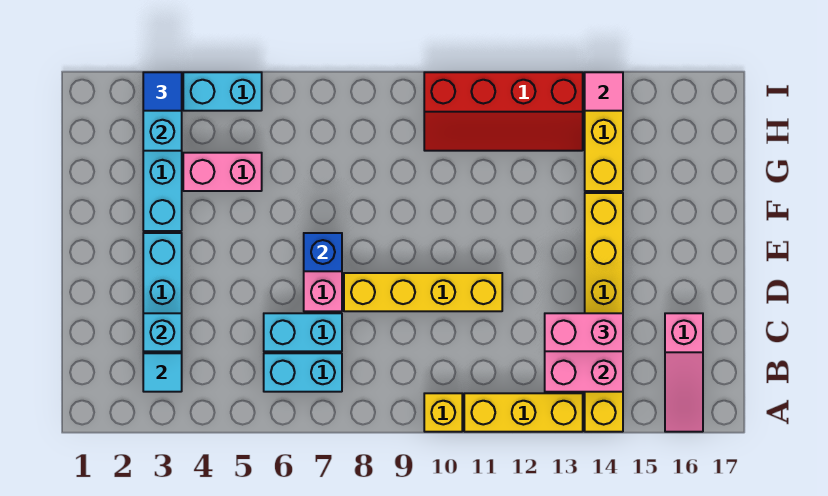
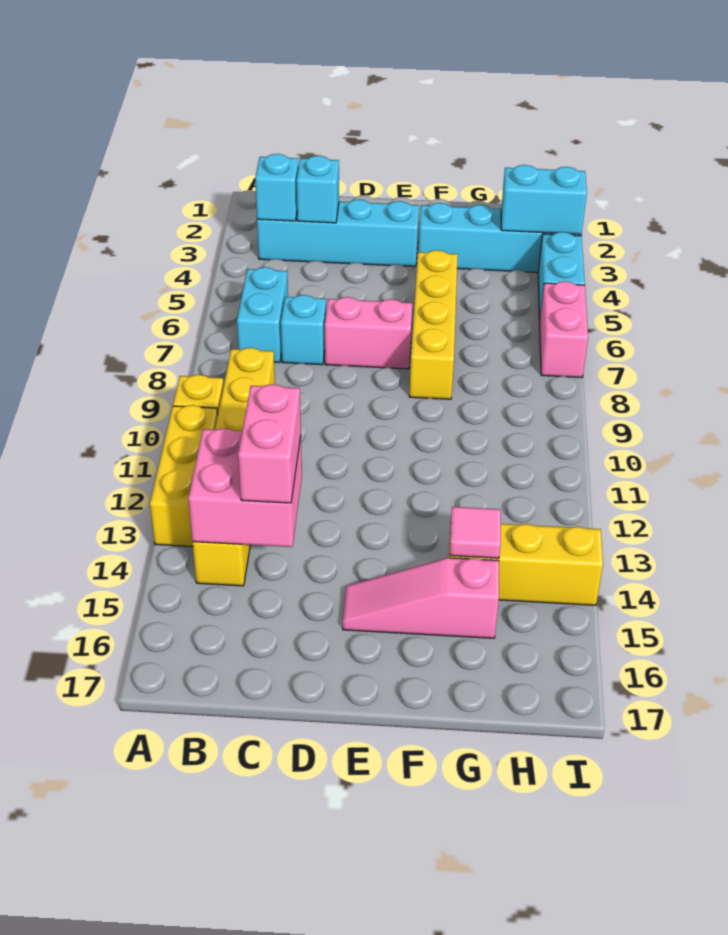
yellow 1x6 brick [585,193,623,432] -> yellow 1x6 brick turned to [193,348,275,586]
pink 1x3 slope [665,313,703,432] -> pink 1x3 slope moved to [343,558,499,638]
cyan 1x1 tile [143,353,182,392] -> cyan 1x1 brick [255,154,299,221]
cyan 1x2 brick [264,313,342,351] -> cyan 1x1 brick [281,295,326,365]
yellow 1x4 brick [344,273,502,311] -> yellow 1x4 brick moved to [409,250,458,399]
blue 1x1 brick [304,233,342,271] -> none
pink 1x2 brick [183,153,262,191] -> pink 1x2 brick moved to [540,281,588,378]
red 2x4 slope [424,72,583,151] -> none
blue 1x1 tile [143,72,182,111] -> none
pink 1x1 tile [585,72,623,111] -> pink 1x1 tile moved to [450,507,501,558]

